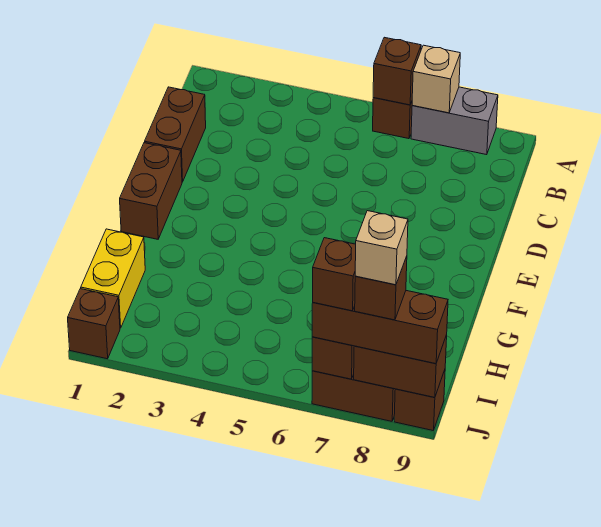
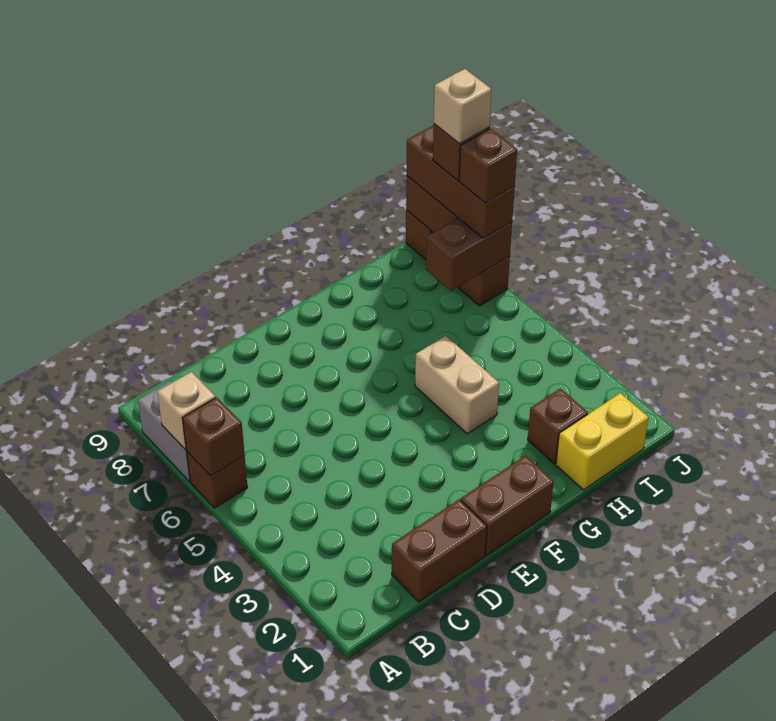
none -> tan 1x2 brick [415,336,499,434]
brown 1x1 brick [68,289,120,359] -> brown 1x1 brick moved to [528,388,588,464]

